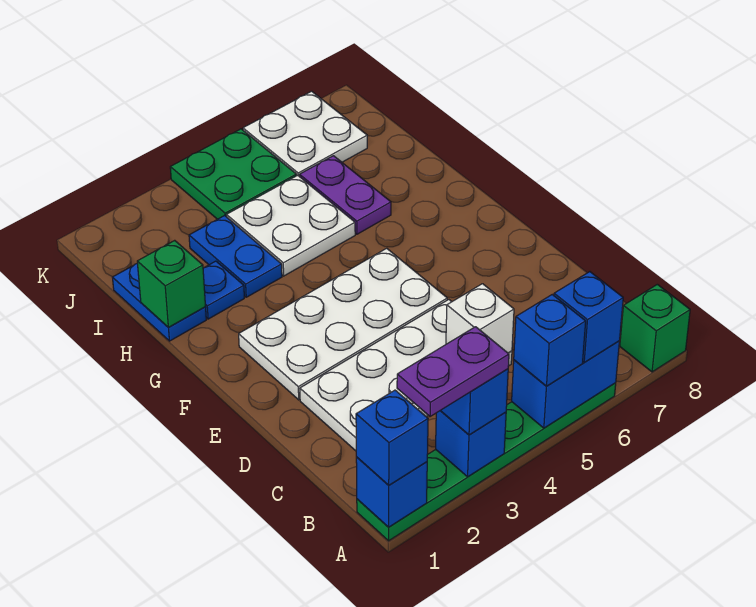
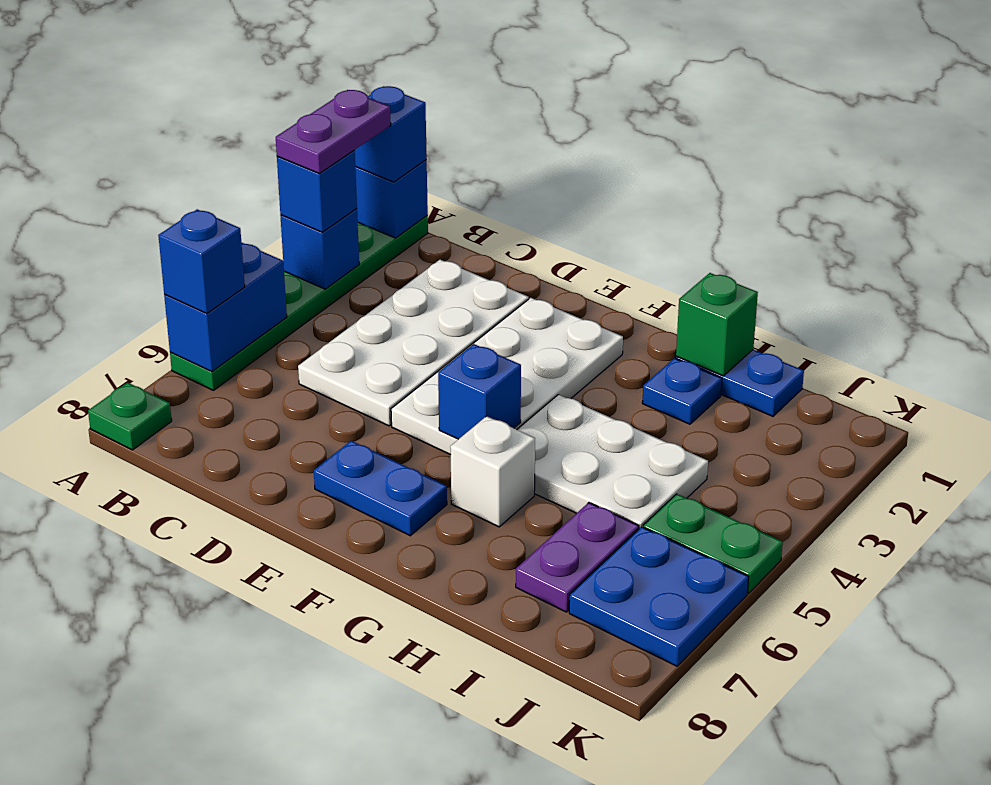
blue 1x1 brick [514,295,586,386] -> blue 1x1 brick moved to [438,344,521,439]
green 1x1 brick [620,284,690,372] -> green 1x1 plate [88,383,172,450]
white 1x1 brick [446,284,514,353] -> white 1x1 brick moved to [450,416,535,527]
blue 1x2 plate [189,216,282,297] -> blue 1x2 plate moved to [314,441,447,536]
white 2x2 plate [227,175,355,276] -> white 2x3 plate [517,395,708,529]
purple 1x2 plate [300,156,391,234] -> purple 1x2 plate turned to [516,503,639,612]
green 2x2 plate [170,129,296,219] -> green 1x2 plate [643,494,783,593]
white 2x2 plate [243,91,367,177] -> blue 2x2 plate [569,527,749,666]

